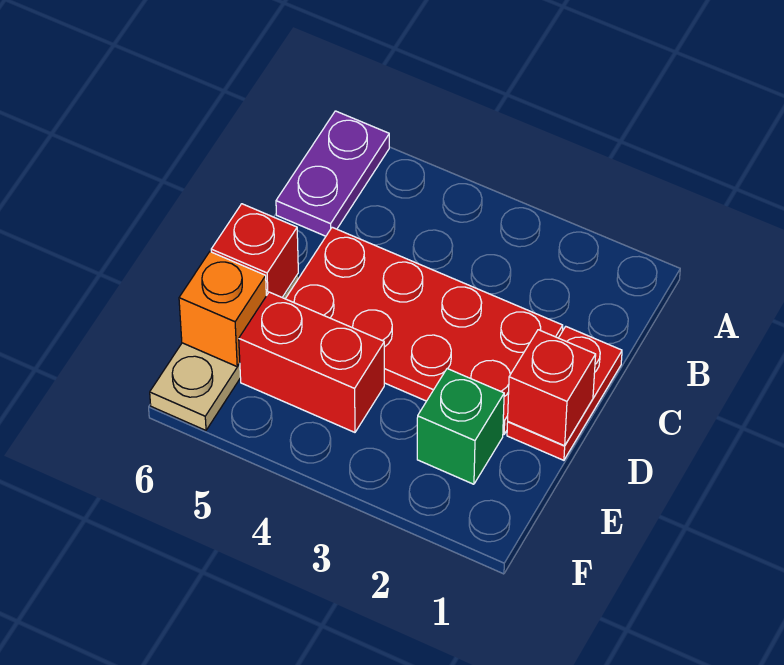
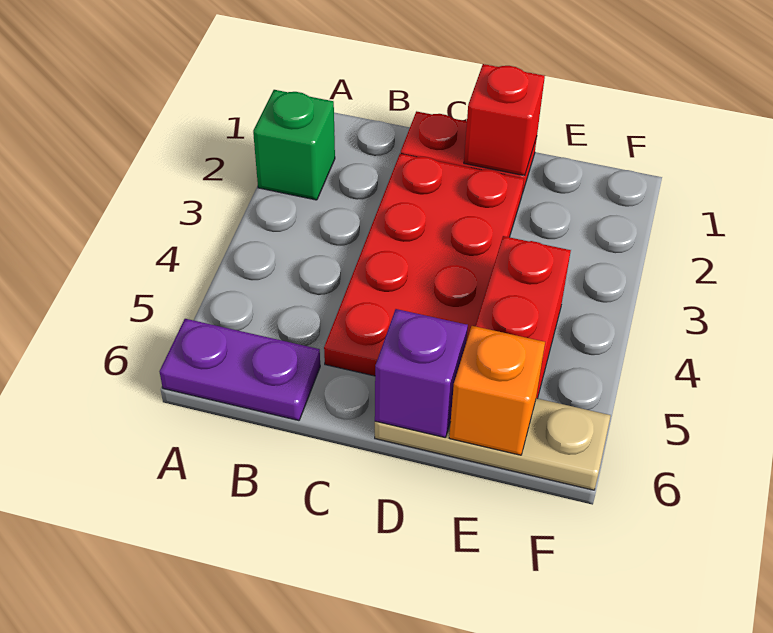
red 1x1 brick [211,204,298,298] -> purple 1x1 brick [375,309,468,437]
green 1x1 brick [417,369,504,484] -> green 1x1 brick moved to [253,90,335,200]

